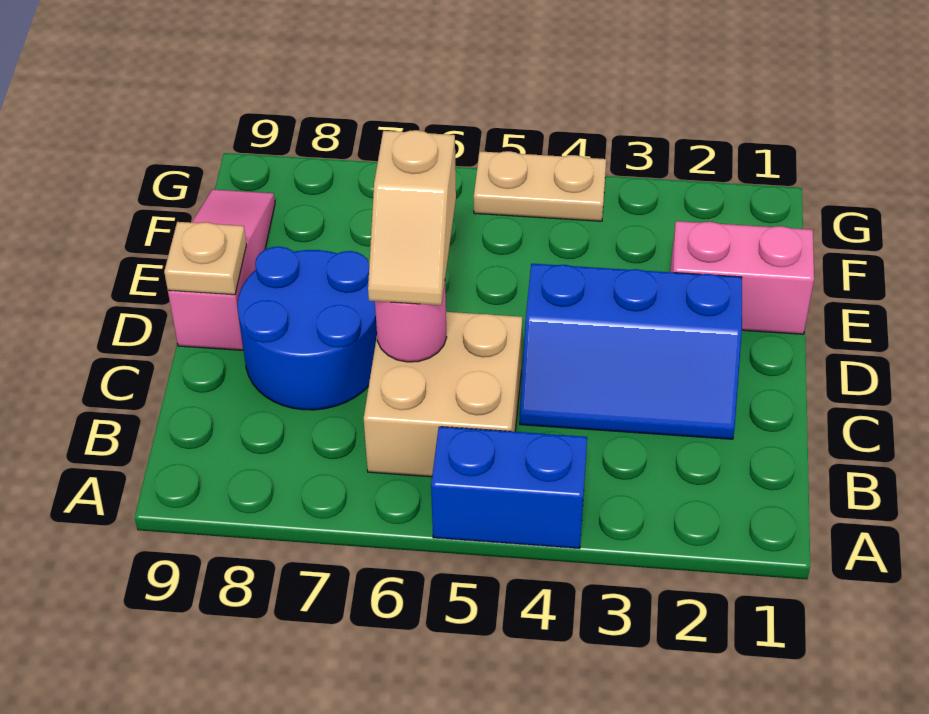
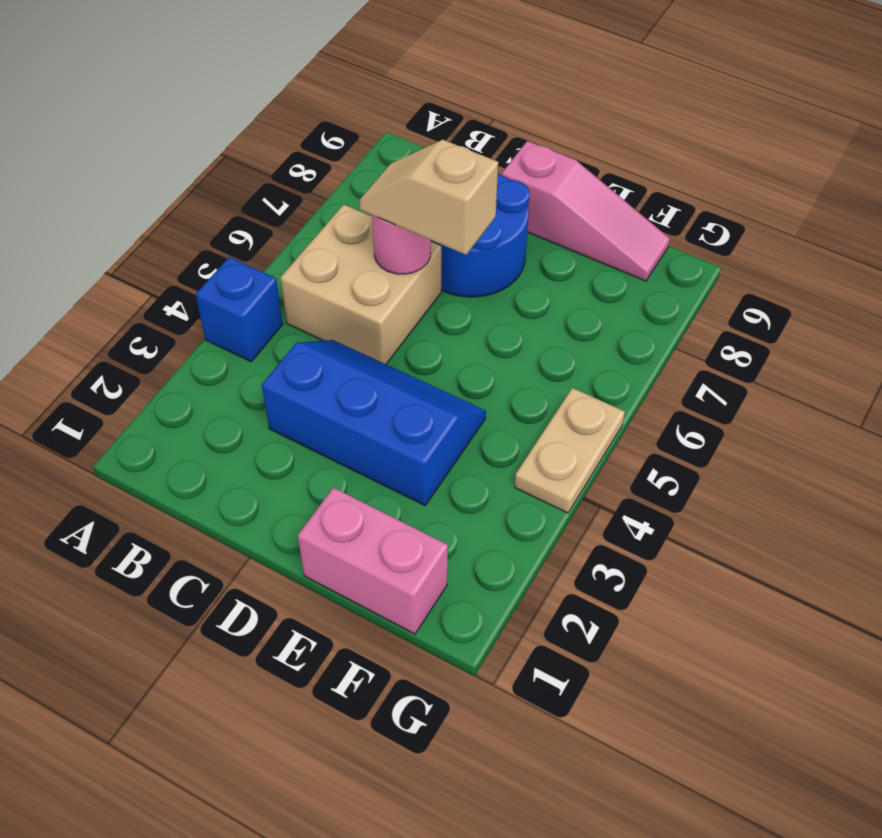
blue 1x2 brick [431,427,587,549] -> blue 1x1 brick [196,257,283,362]
blue 2x3 slope [520,264,742,439] -> blue 2x3 slope turned to [262,340,486,505]
tan 1x1 plate [164,222,247,295] -> none
pink 1x2 brick [670,221,814,334] -> pink 1x2 brick turned to [298,488,448,634]

